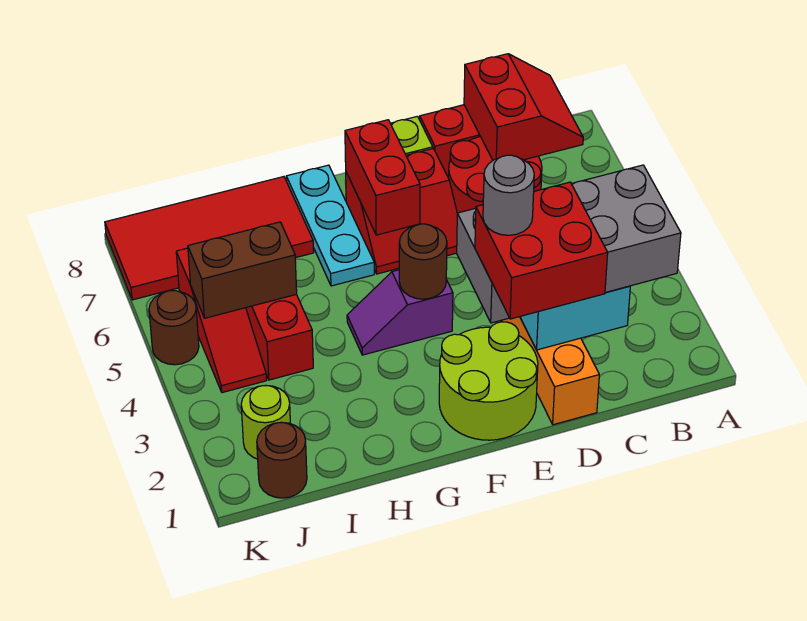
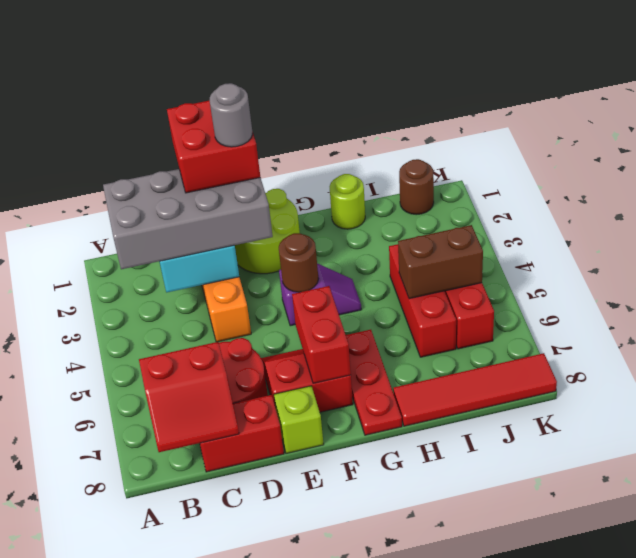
red 2x2 slope [464,54,583,160] -> red 2x2 slope turned to [139,342,239,452]
cyan 1x3 plate [286,165,374,286] -> red 1x3 plate [346,330,402,435]
red 2x4 tile [105,177,314,300] -> red 1x4 tile [393,353,557,426]
lime 1x1 round brick [241,385,290,459] -> lime 1x1 round brick moved to [330,174,365,229]
brown 1x1 round brick [149,291,199,365] -> none

